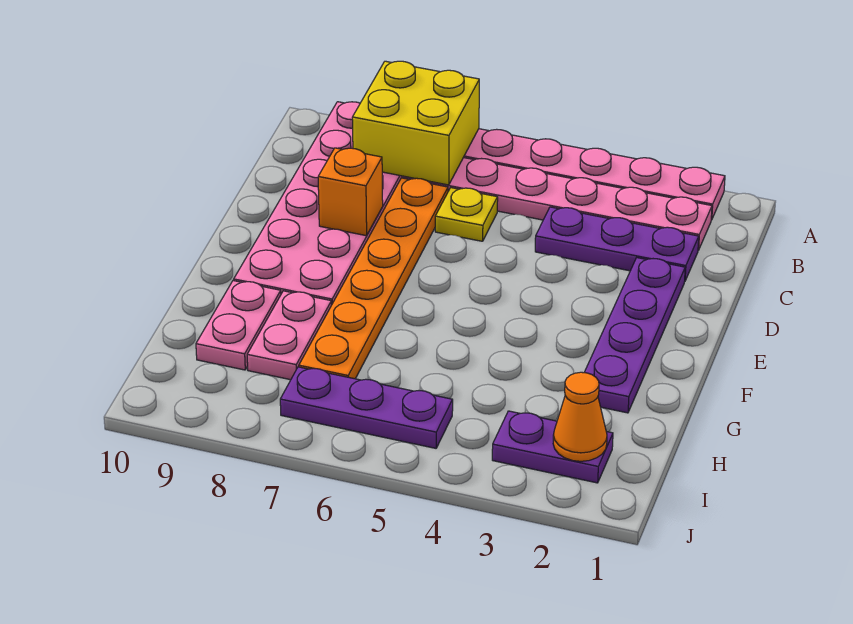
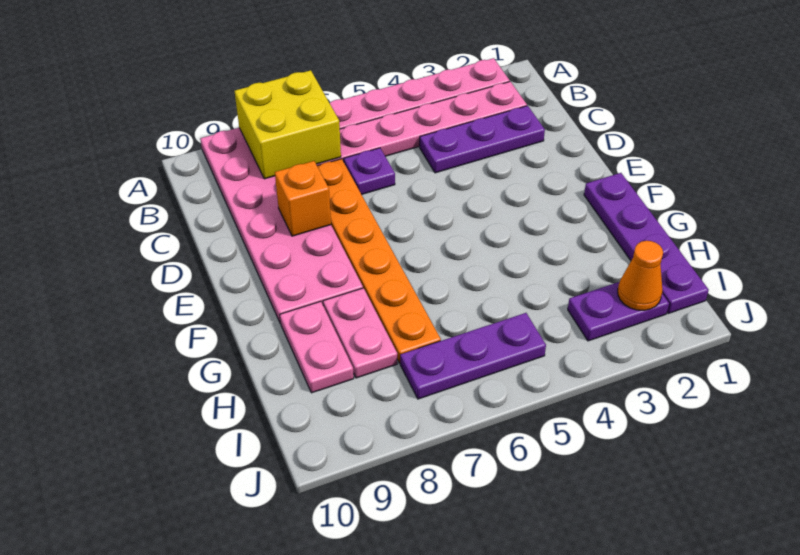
yellow 1x1 plate [435,188,498,241] -> purple 1x1 plate [344,148,395,195]
purple 1x4 plate [584,258,685,413] -> purple 1x4 plate moved to [584,173,709,313]

